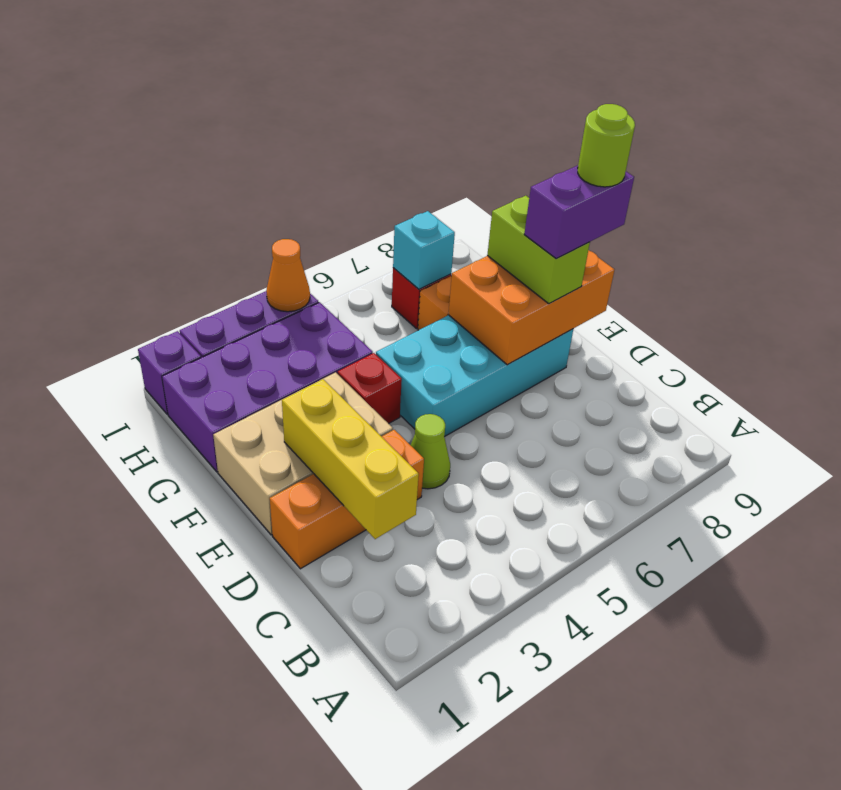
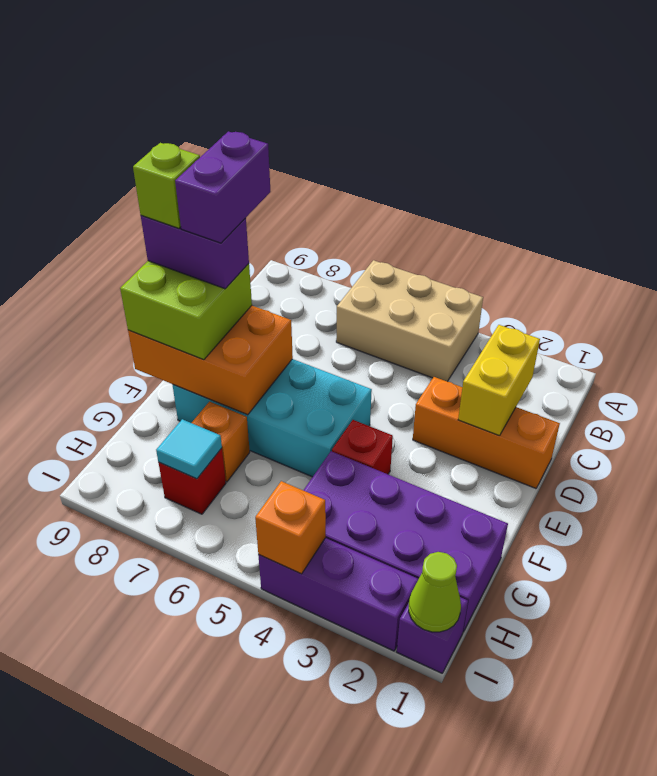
yellow 1x3 brick [282,379,419,539] -> yellow 1x2 brick [458,325,540,436]
lime 1x1 cone [411,414,450,489] -> lime 1x1 cone moved to [409,552,461,632]
none -> purple 1x2 brick [175,131,270,243]
tan 2x3 brick [213,372,393,535] -> tan 2x3 brick moved to [336,260,483,382]
lime 1x2 brick [487,196,590,303] -> lime 2x2 brick [120,261,252,360]
lime 1x1 round brick [578,104,635,187] -> lime 1x1 brick [133,143,200,228]
cyan 1x1 brick [393,211,455,289] -> cyan 1x1 tile [156,419,222,479]
orange 1x1 cone [266,239,310,312] -> orange 1x1 brick [255,481,326,574]

